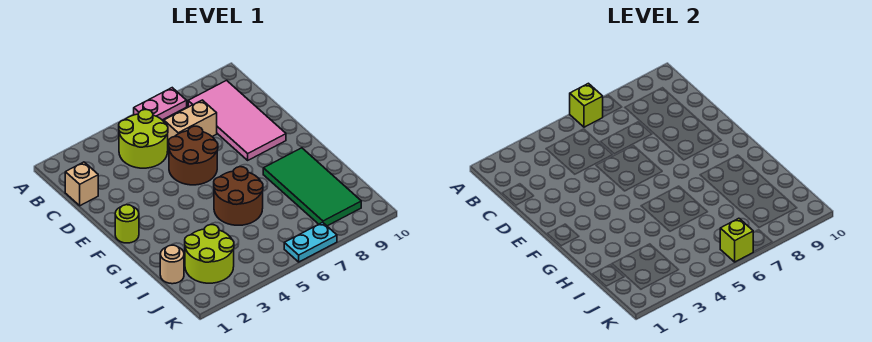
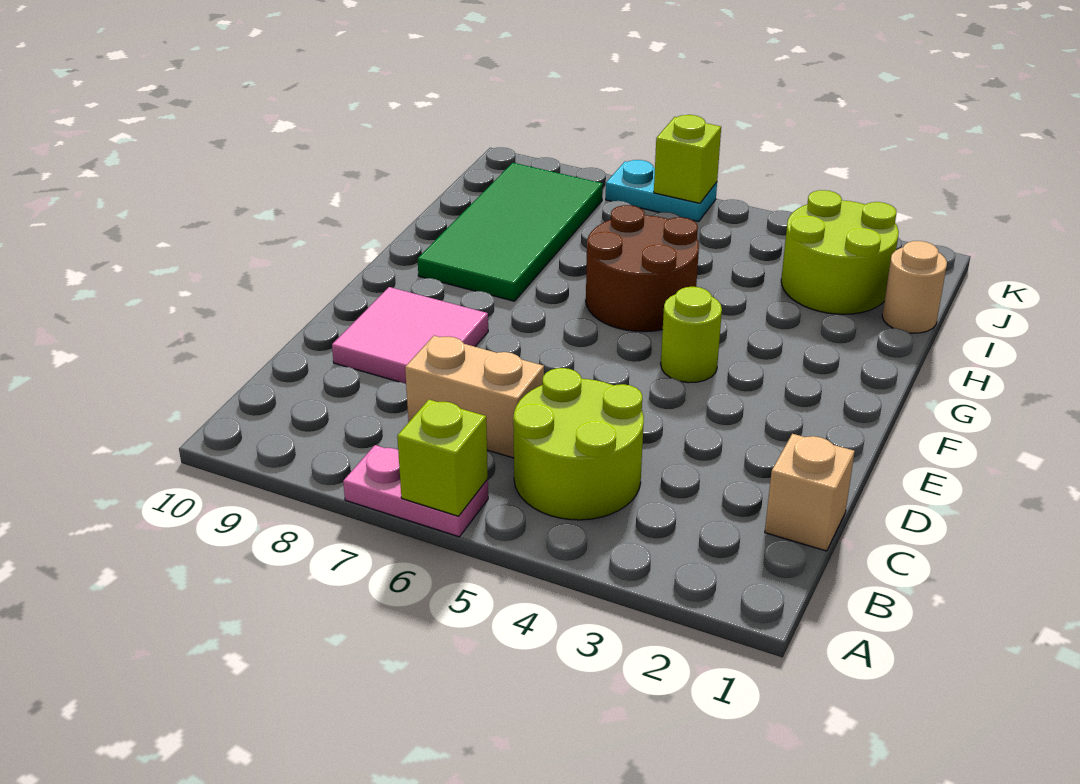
pink 2x4 tile [188,80,286,160] -> pink 2x2 tile [332,287,488,384]
brown 2x2 round brick [168,126,218,185] -> none
lime 1x1 round brick [115,205,139,243] -> lime 1x1 round brick moved to [661,287,722,383]

